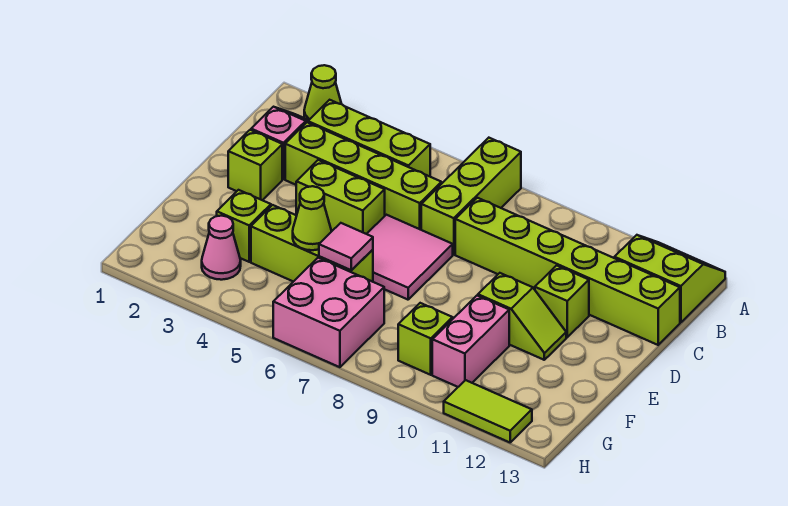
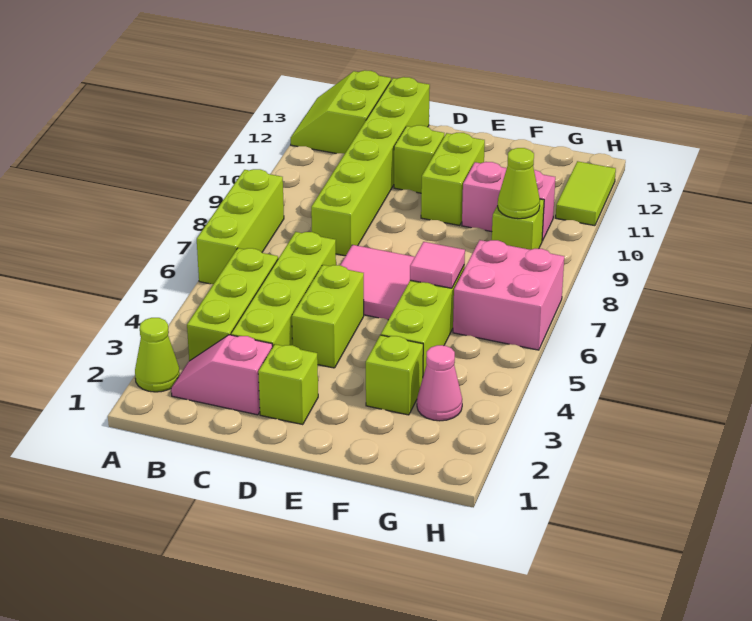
lime 1x3 brick [421,138,521,255] -> lime 1x3 brick turned to [197,169,284,284]
lime 1x2 slope [478,273,566,360] -> lime 1x2 brick [421,133,485,226]
lime 1x1 cone [293,186,331,250] -> lime 1x1 cone moved to [498,148,540,219]

